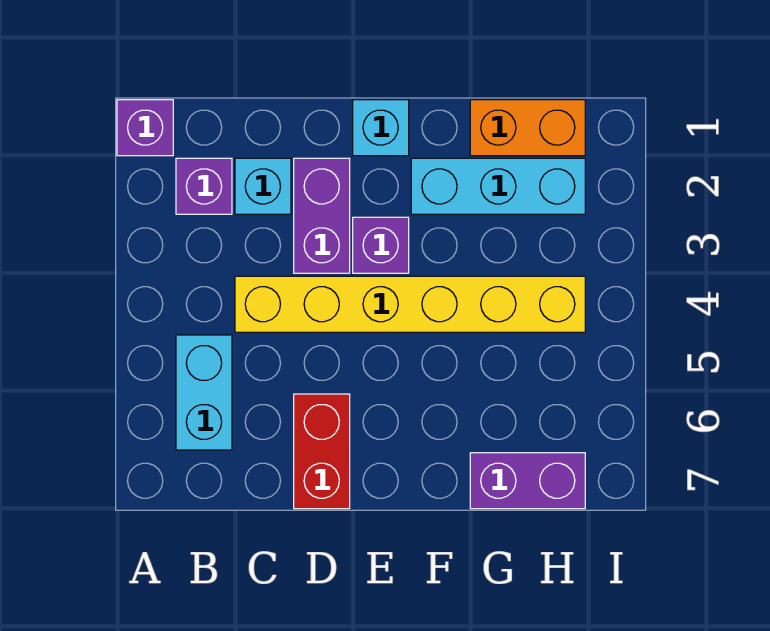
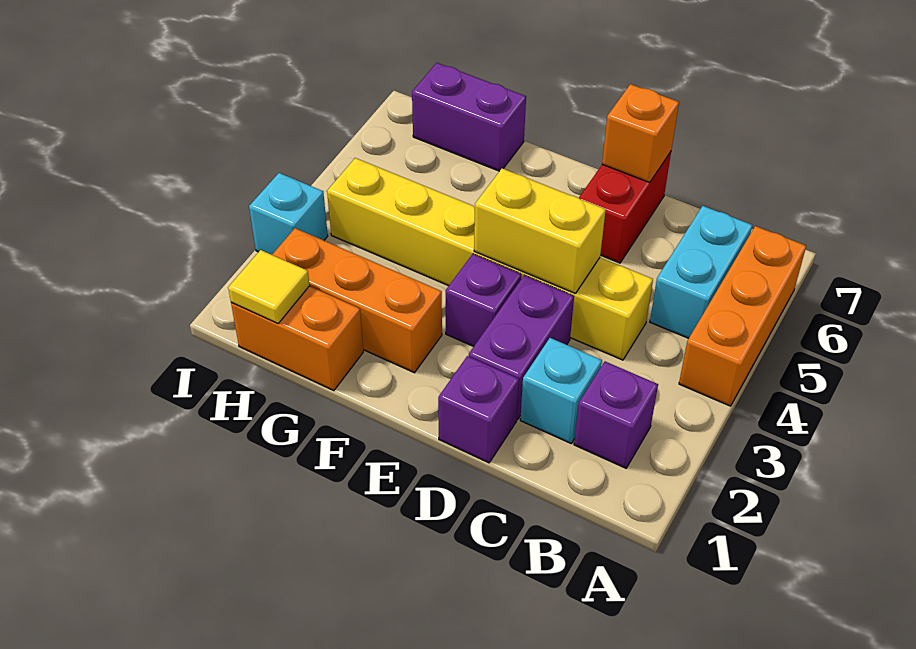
purple 1x1 brick [117,100,173,156] -> purple 1x1 brick moved to [438,356,519,463]
none -> orange 1x3 brick [679,226,806,406]
none -> yellow 1x2 brick [474,168,606,294]
none -> orange 1x1 brick [602,84,679,183]
cyan 1x1 brick [353,100,409,156] -> cyan 1x1 brick moved to [249,173,328,255]
cyan 1x3 brick [411,158,585,214] -> orange 1x3 brick [272,228,442,373]
none -> yellow 1x1 tile [228,250,310,323]

